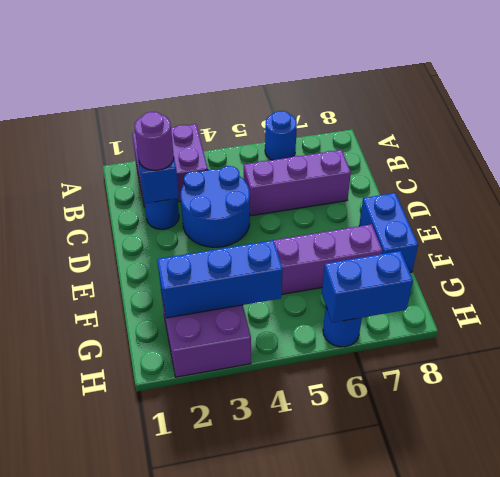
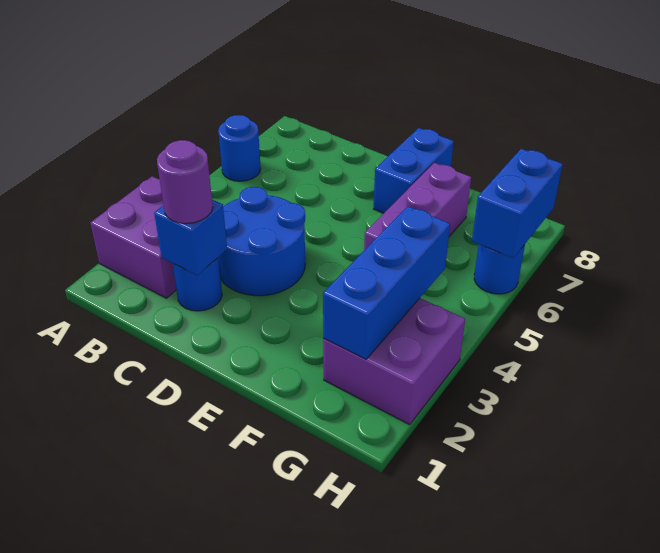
purple 1x3 brick [244,150,351,216] -> none
blue 1x2 brick [359,193,418,273] -> blue 1x2 brick turned to [374,128,454,213]

